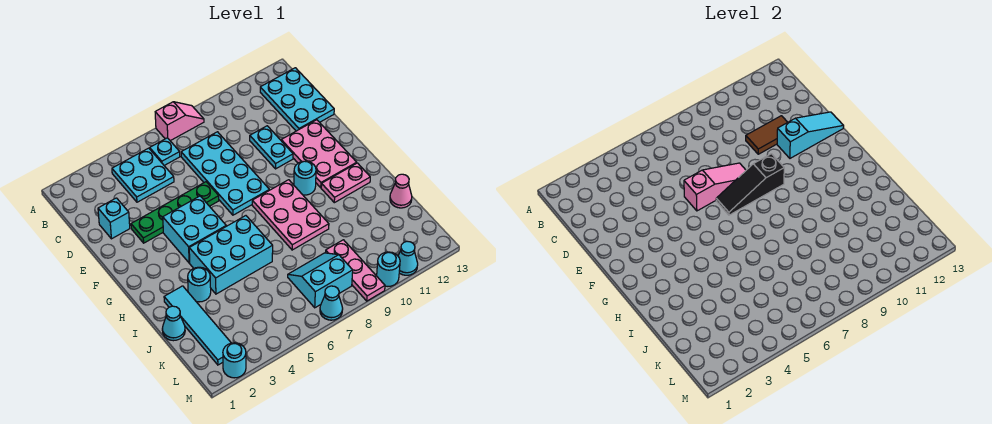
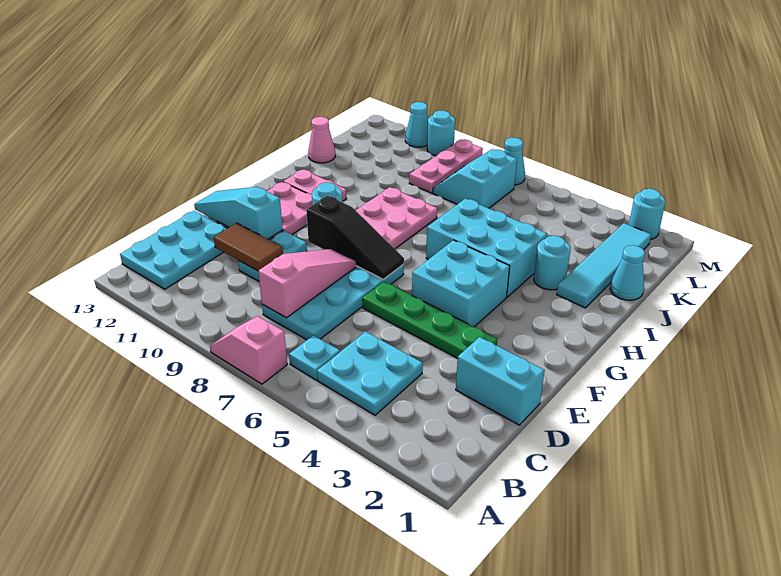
cyan 1x1 brick [98,198,130,239] -> cyan 1x2 brick [456,337,545,425]
pink 1x3 slope [684,163,746,211] -> pink 1x3 slope turned to [258,249,356,318]
cyan 2x2 slope [288,253,353,308] -> cyan 2x2 slope turned to [433,149,517,208]

